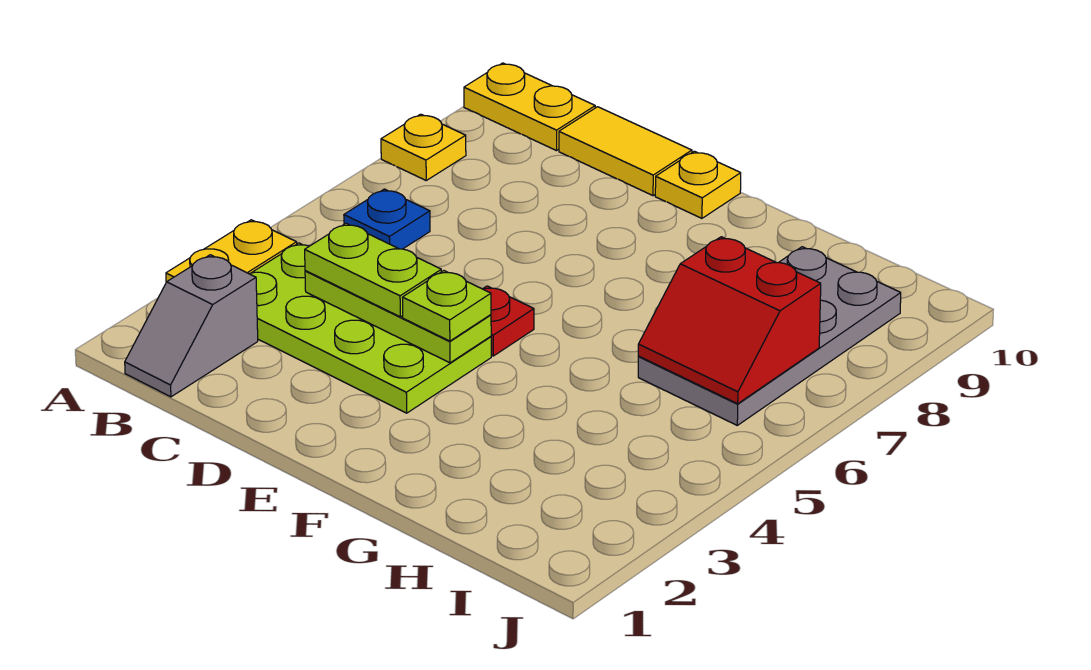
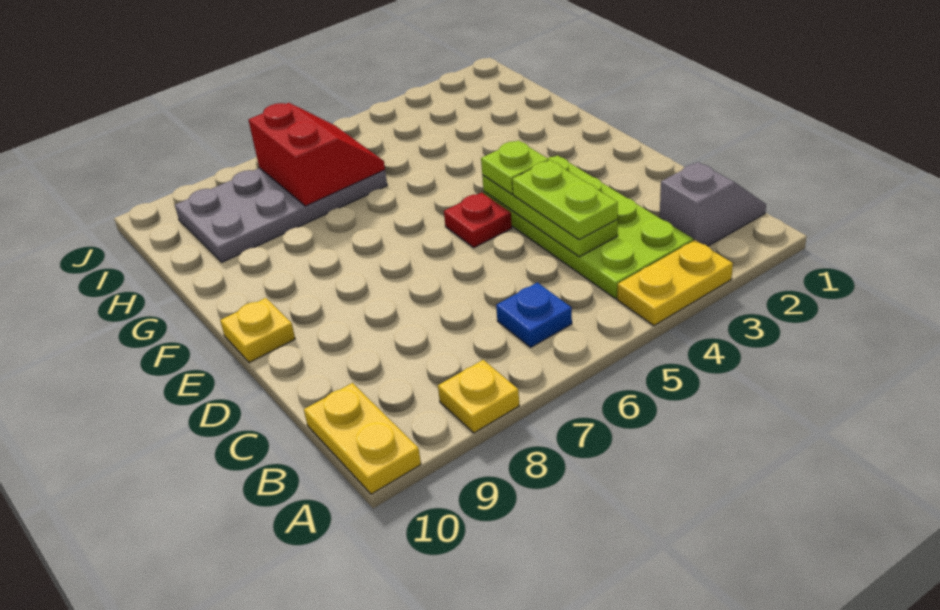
yellow 1x2 tile [559,107,692,196] -> none

